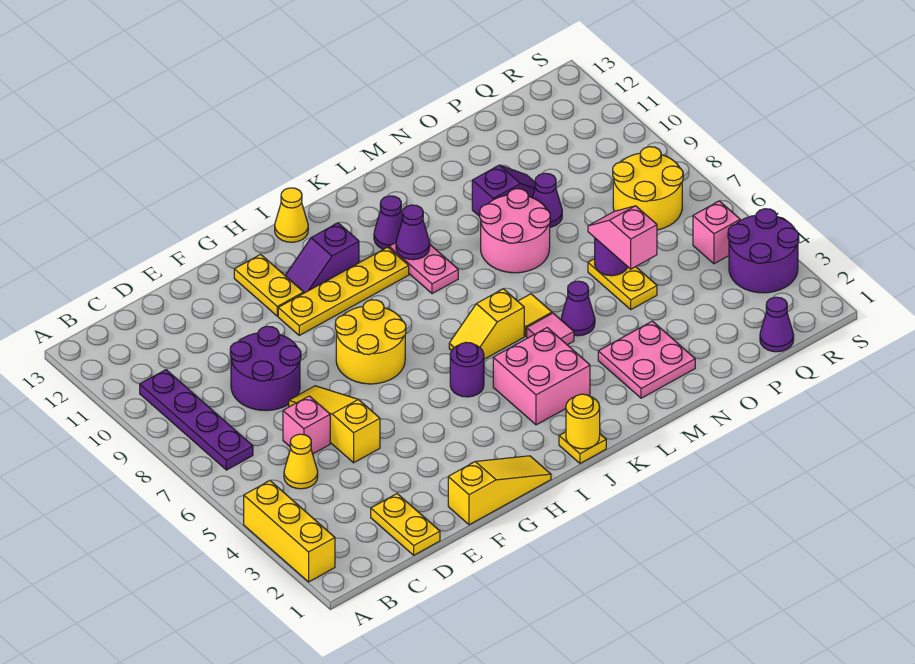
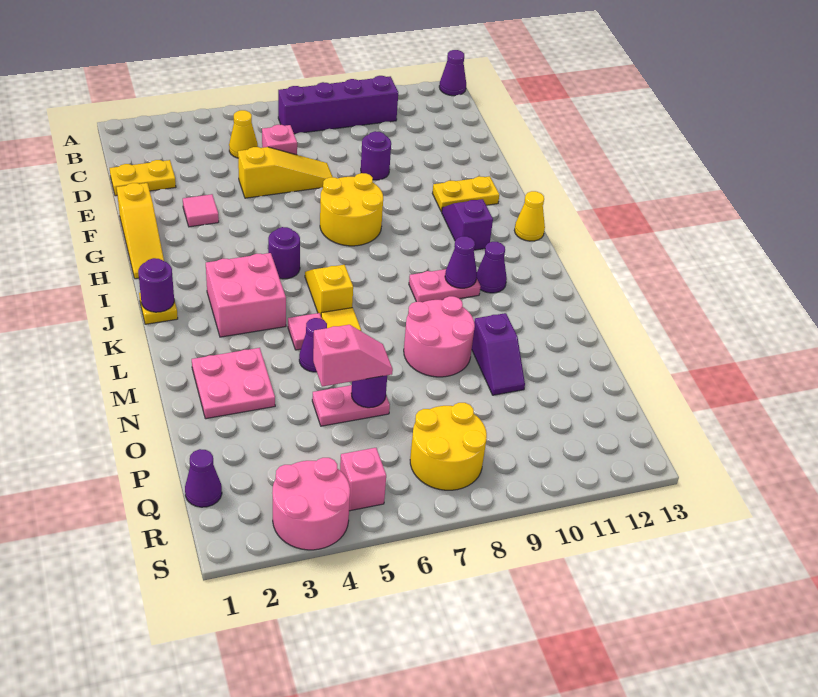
yellow 1x3 brick [244,481,335,582] -> none
purple 1x4 plate [140,370,253,470] -> purple 1x4 brick [278,76,398,134]
purple 2x2 round brick [230,326,301,411] -> purple 1x1 round brick [361,131,391,180]
none -> pink 1x1 tile [183,194,219,227]
yellow 1x4 plate [278,247,409,335] -> none
yellow 1x1 round brick [566,394,600,449] -> purple 1x1 round brick [138,258,174,312]
yellow 1x2 plate [588,259,657,309] -> pink 1x2 plate [312,385,390,426]
purple 1x1 cone [532,173,562,227] -> purple 1x1 cone moved to [439,50,466,96]
purple 2x2 round brick [728,209,799,293] -> pink 2x2 round brick [272,458,350,550]

